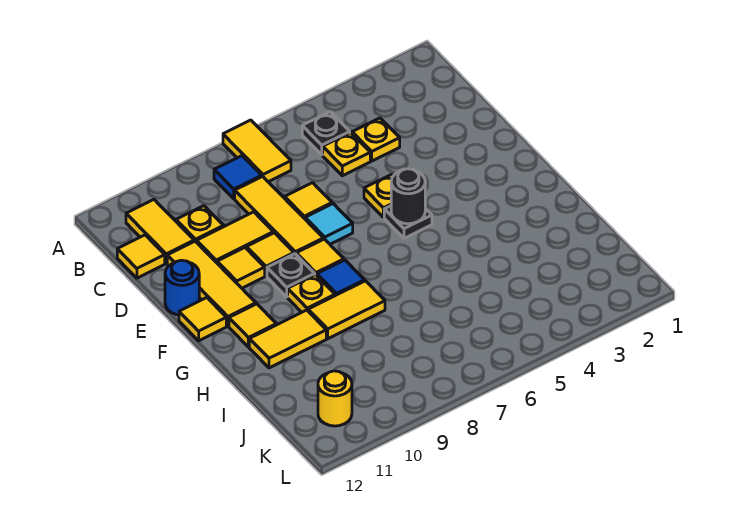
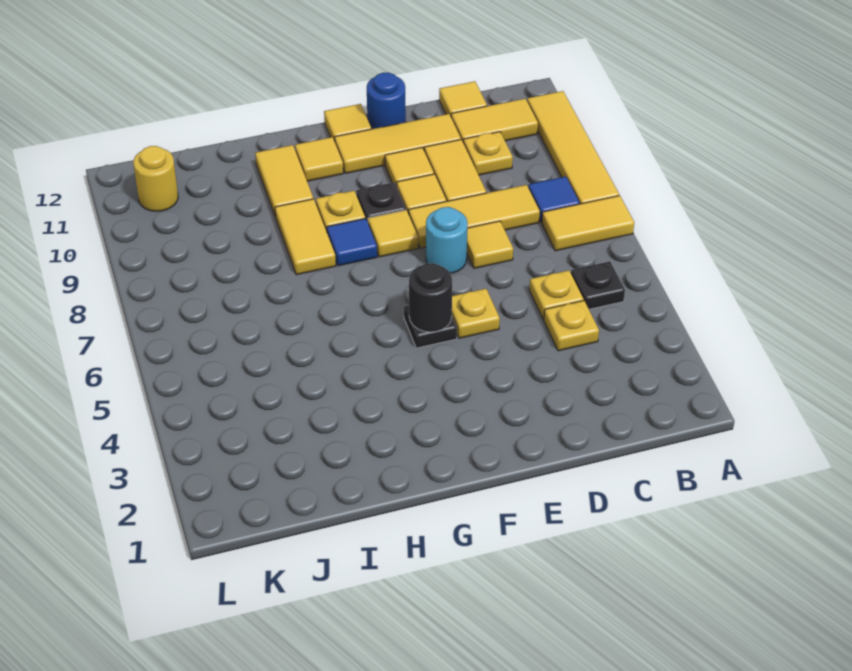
none -> yellow 1x4 tile [527,91,619,204]
cyan 1x1 tile [305,204,353,244] -> cyan 1x1 round brick [426,207,468,273]

